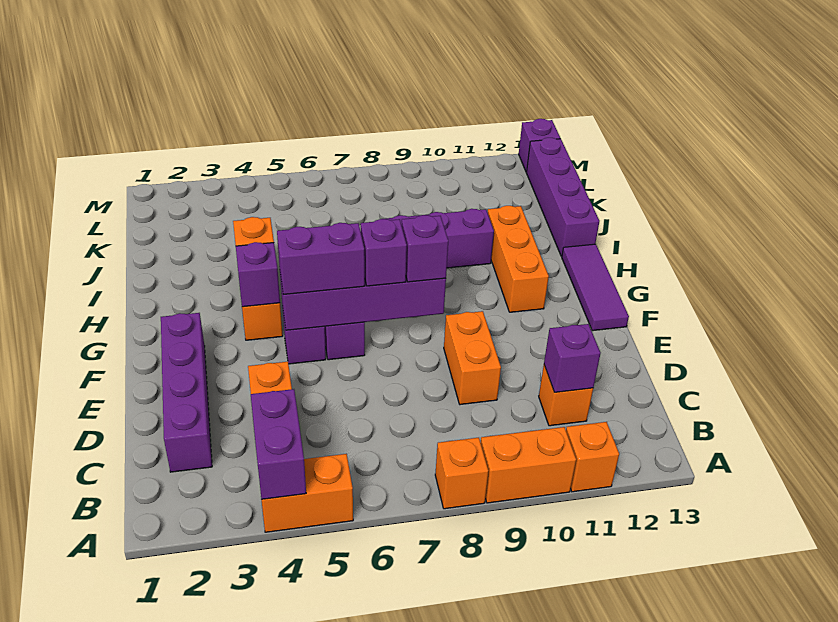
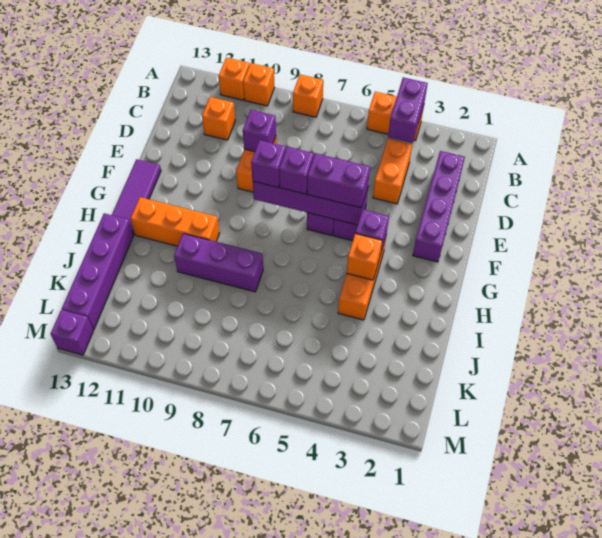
orange 1x2 brick [481,427,576,503] -> orange 1x1 brick [243,63,275,106]
purple 1x1 brick [544,324,601,392] -> purple 1x1 brick moved to [243,110,276,152]
orange 1x3 brick [488,206,549,312] -> orange 1x3 brick turned to [131,197,219,246]

